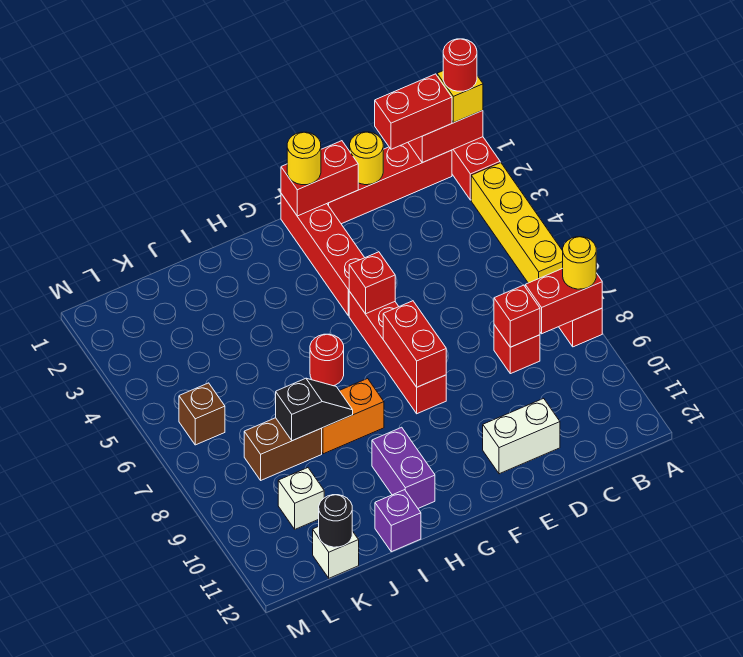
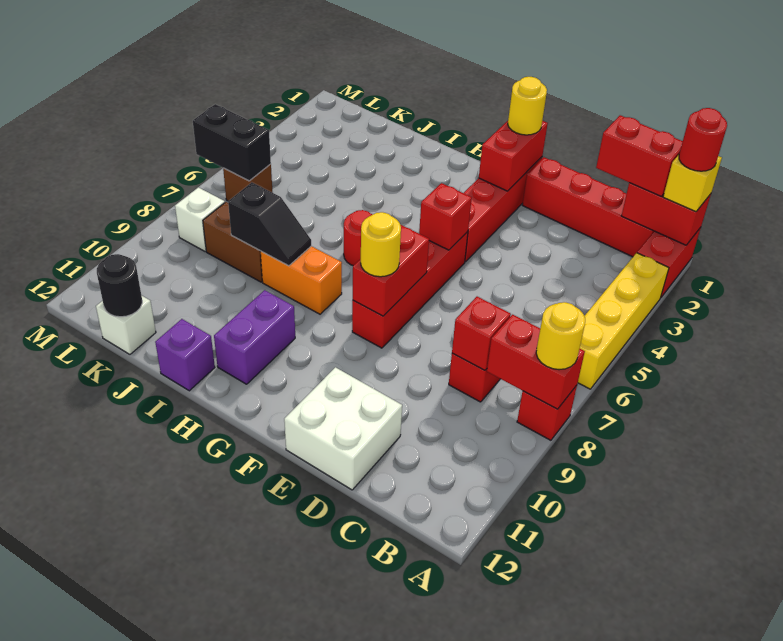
yellow 1x1 round brick [350,132,383,185] -> yellow 1x1 round brick moved to [361,212,401,277]
white 1x2 brick [483,398,560,474] -> white 2x2 brick [284,367,402,490]
red 1x2 brick [281,141,358,216] -> red 1x2 brick turned to [479,121,548,191]
white 1x1 brick [278,468,324,529] -> white 1x1 brick moved to [175,187,225,251]
none -> black 1x2 brick [193,104,271,181]

